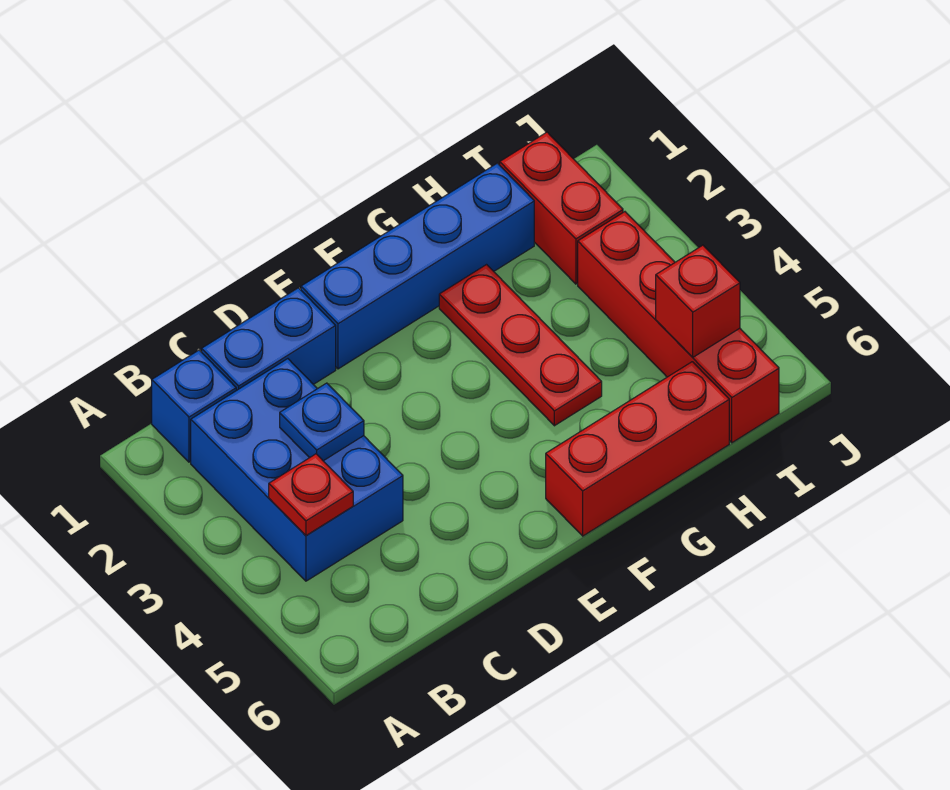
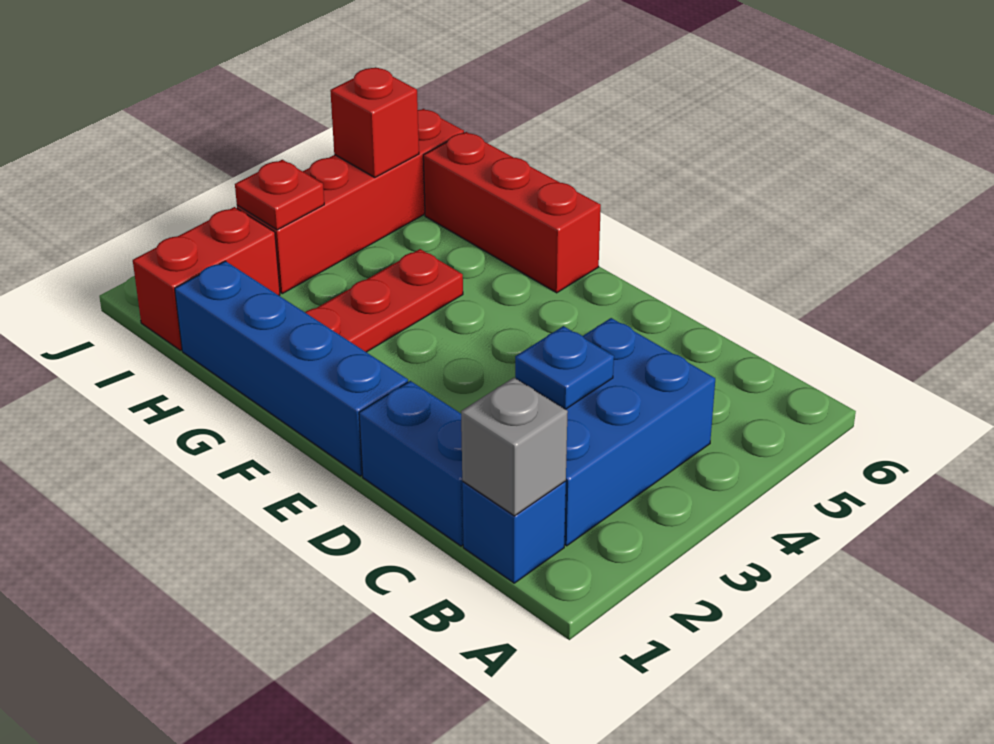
none -> grey 1x1 brick [461,378,568,516]
red 1x1 plate [269,454,353,535] -> red 1x1 plate moved to [235,160,324,230]

